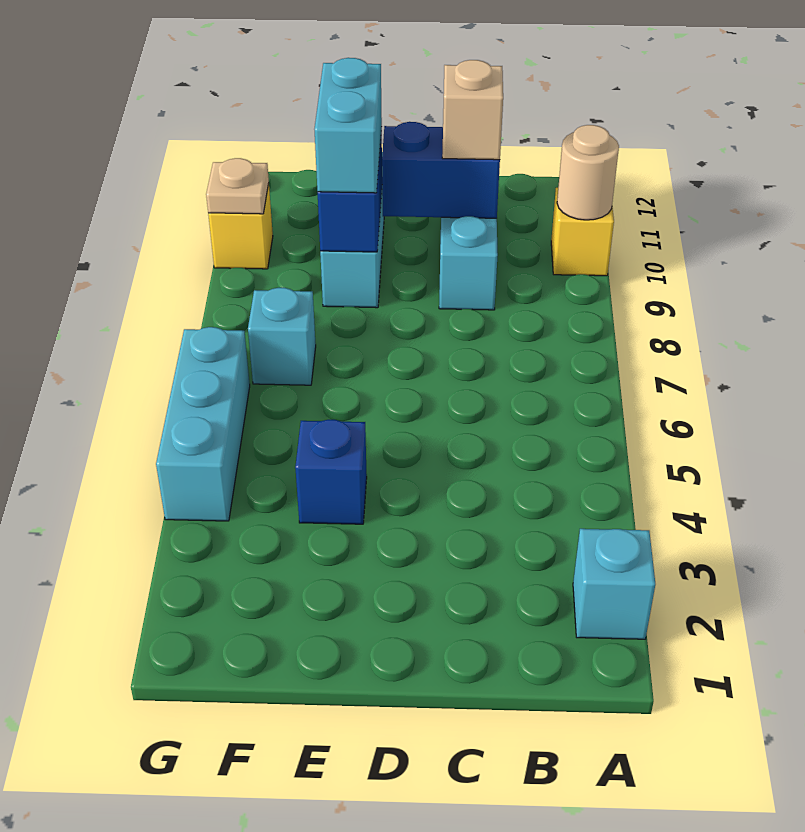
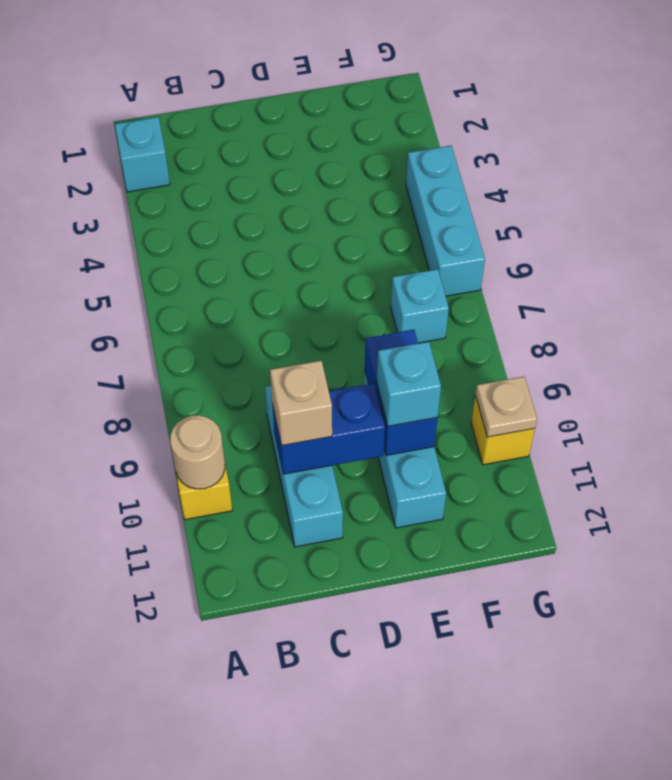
blue 1x1 brick [295,420,367,524] -> none
cyan 1x2 brick [314,58,382,193] -> cyan 1x1 brick [377,342,441,426]

